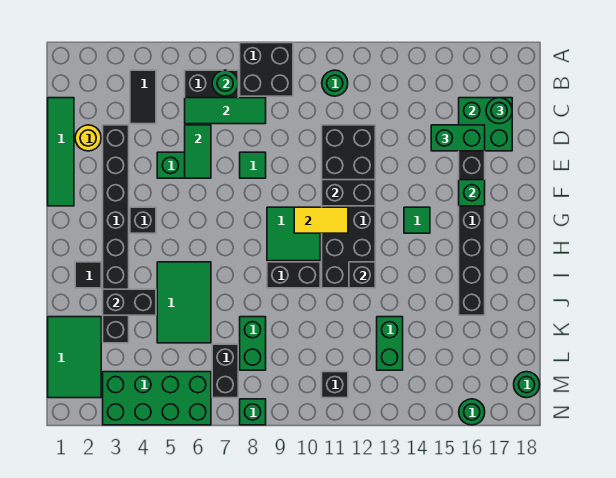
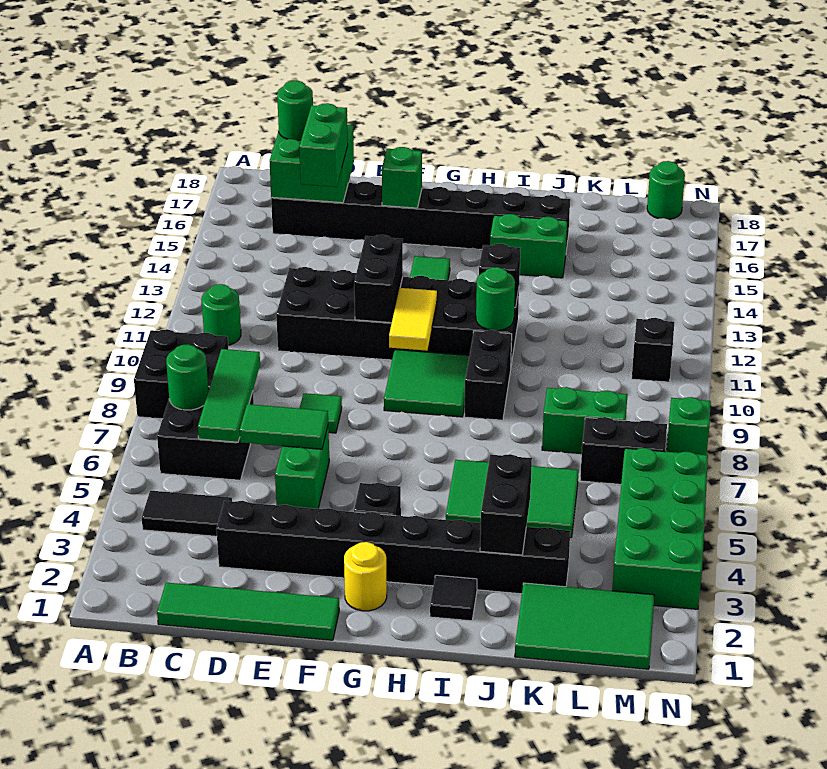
yellow 1x1 round brick [75,125,101,151] -> yellow 1x1 round brick moved to [344,542,387,611]
green 1x2 brick [377,317,403,370] -> green 1x2 brick moved to [490,214,567,278]
green 1x1 round brick [459,399,485,425] -> green 1x1 round brick moved to [476,267,515,331]

